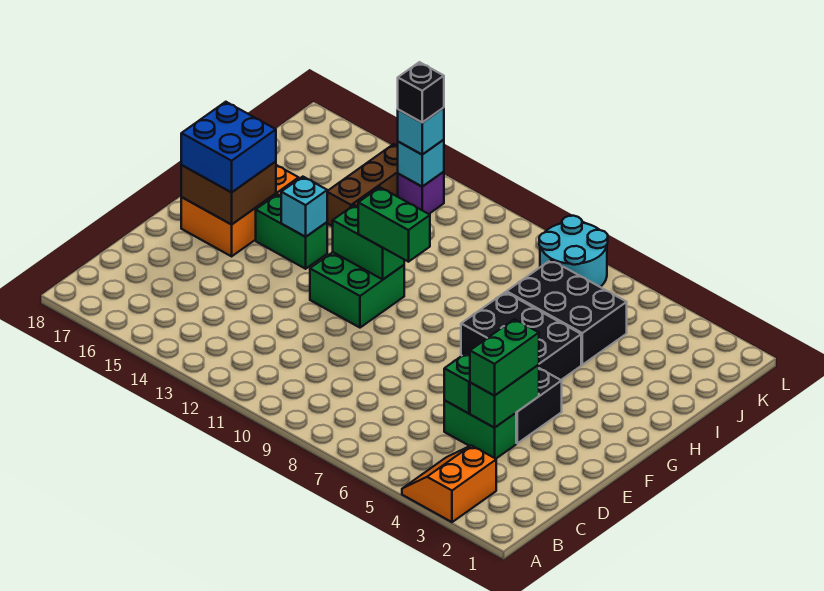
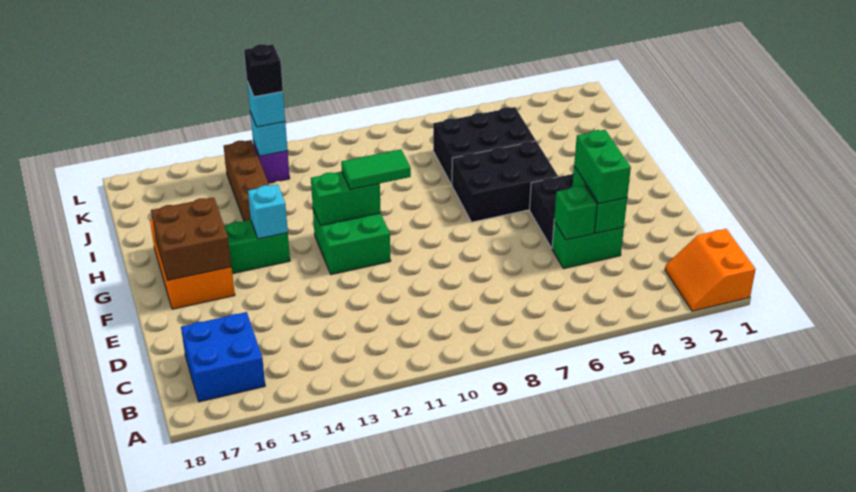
orange 2x2 slope [402,445,496,522] -> orange 2x2 slope moved to [665,229,756,311]
blue 2x2 brick [181,102,276,192] -> blue 2x2 brick moved to [181,312,265,402]
green 1x2 brick [358,187,430,262] -> green 1x2 tile [341,149,411,190]
cyan 2x2 round brick [539,216,608,287] -> none

